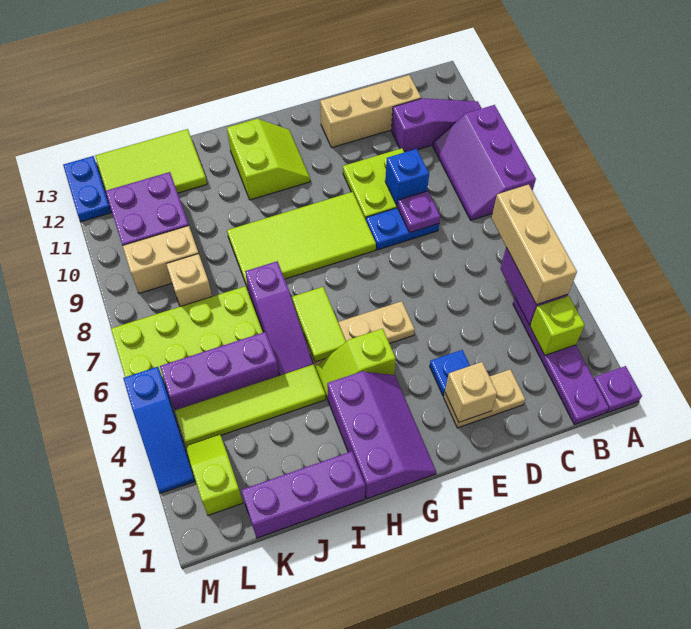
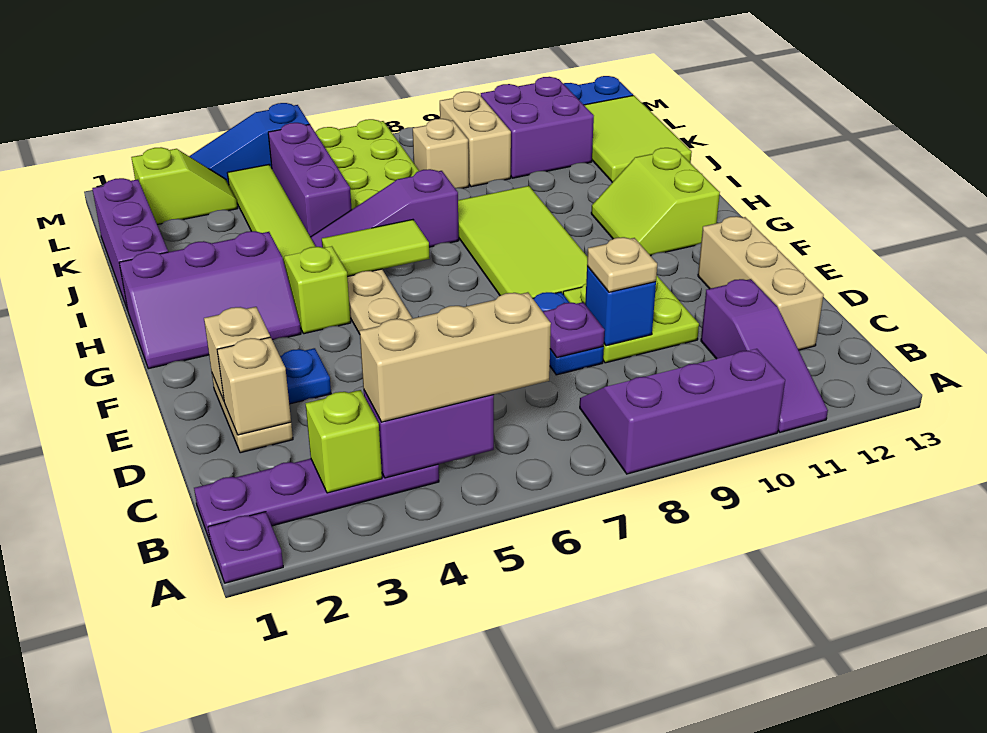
none -> tan 1x1 brick [217,337,291,435]
none -> tan 1x1 plate [587,237,657,292]
lime 2x2 slope [227,119,310,200] -> lime 2x2 slope turned to [591,148,720,256]

